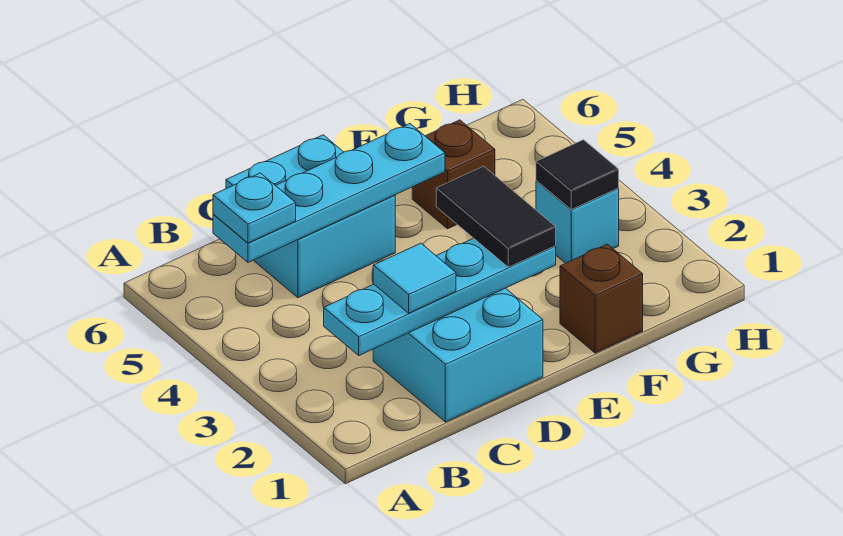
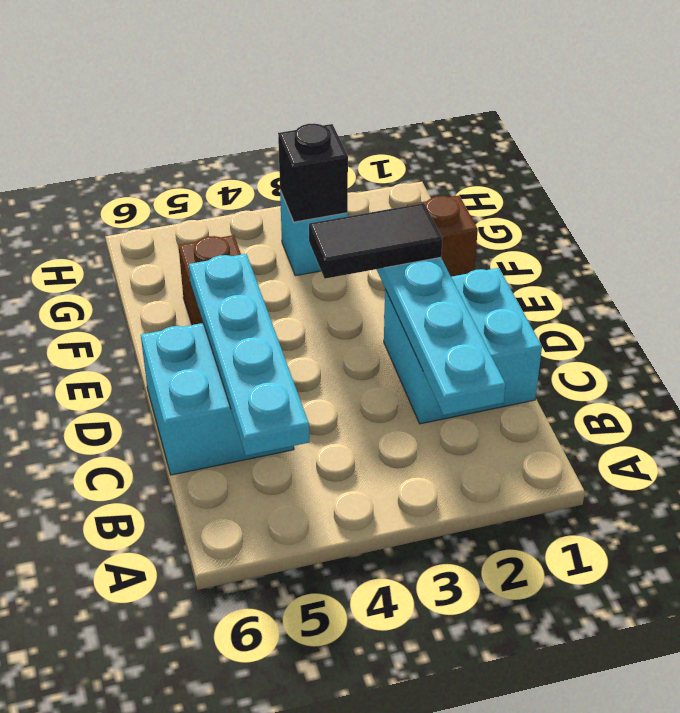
cyan 1x1 plate [213,173,296,243] -> none
cyan 1x1 tile [373,243,456,313] -> none
black 1x1 tile [536,140,619,210] -> black 1x1 brick [278,124,348,222]

